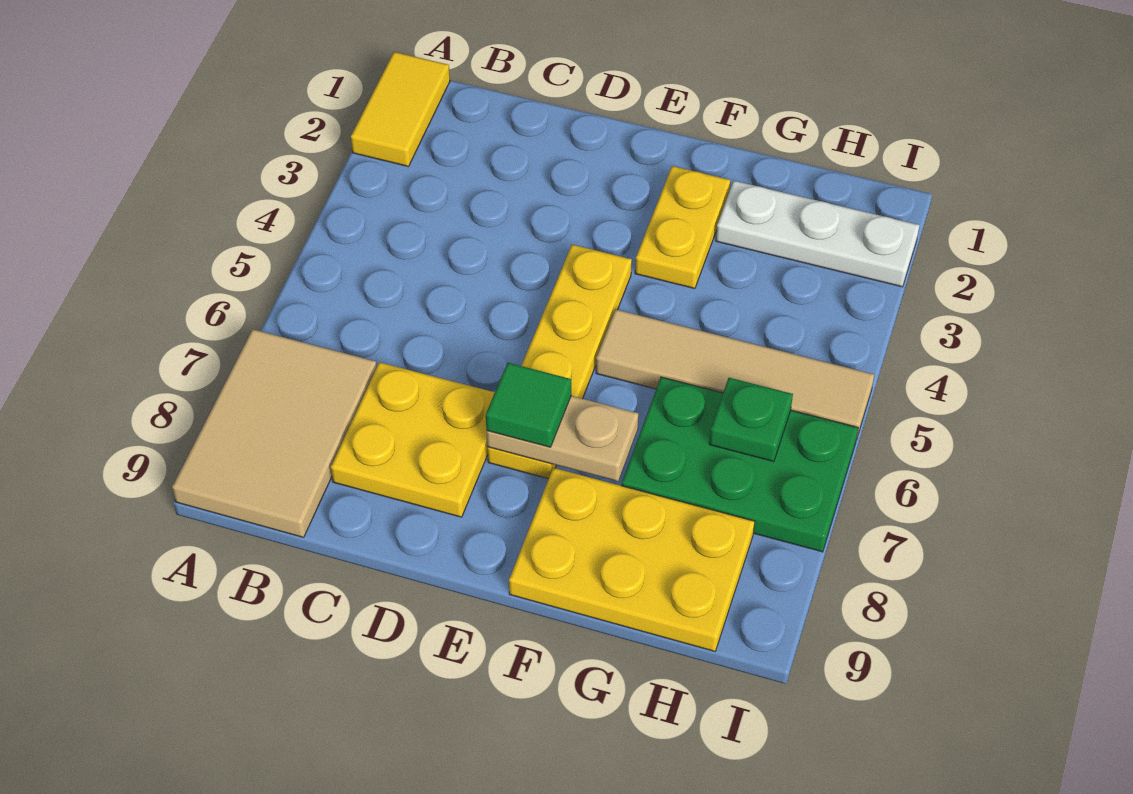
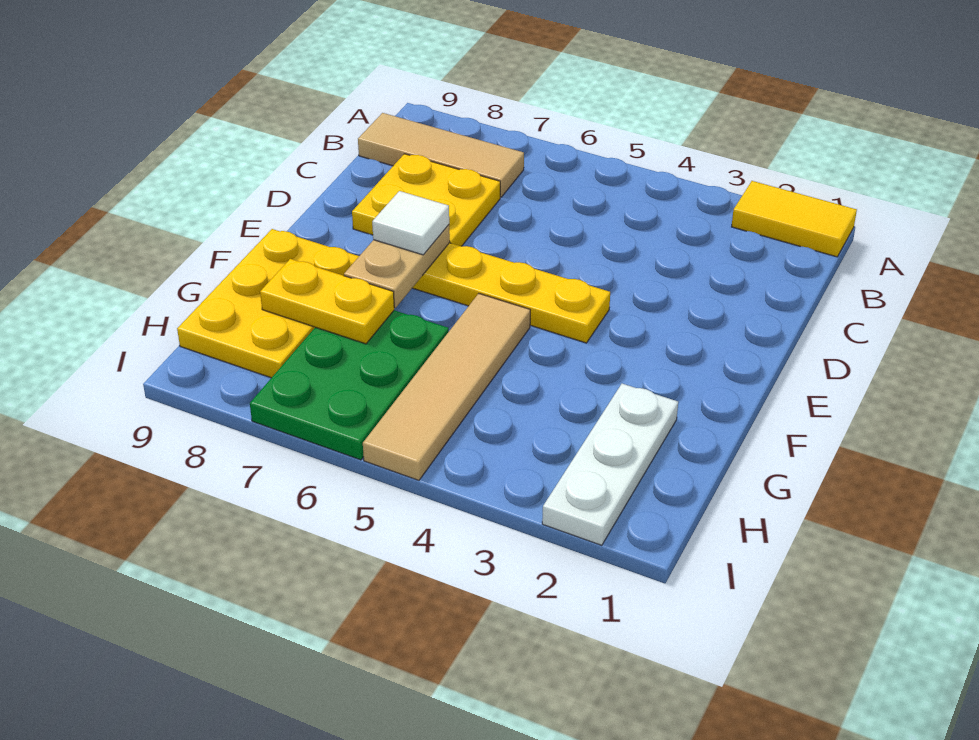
tan 2x3 tile [172,329,377,537] -> tan 1x3 tile [358,113,524,197]
green 1x1 tile [486,363,571,447] -> white 1x1 tile [372,191,449,255]
yellow 1x2 plate [635,166,730,289] -> yellow 1x2 plate moved to [260,259,394,344]
green 1x1 plate [709,378,793,461] -> none

